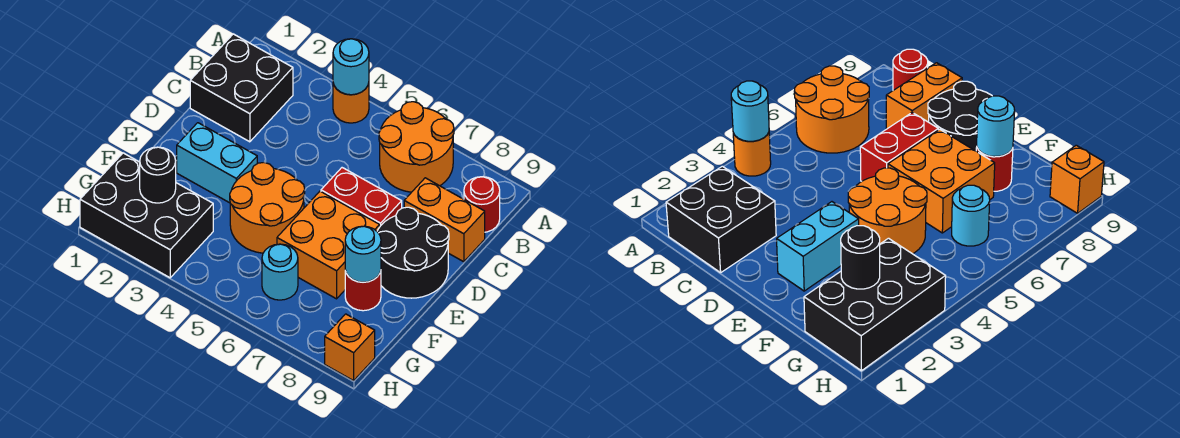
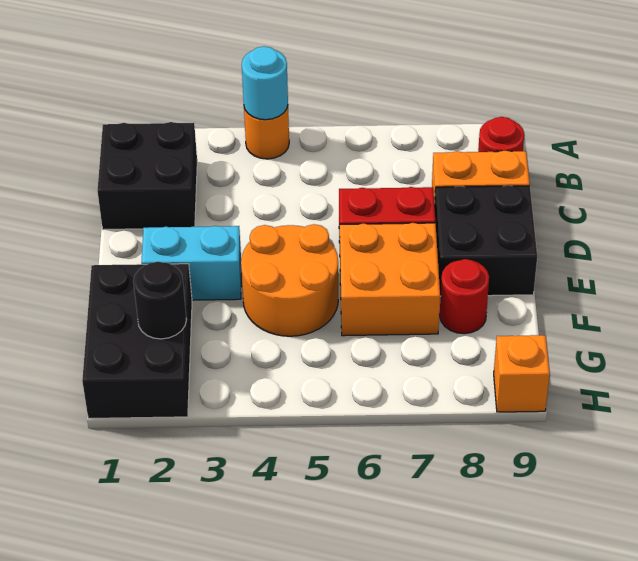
orange 2x2 round brick [379,102,454,192] -> none
black 2x2 round brick [377,207,449,298] -> black 2x2 brick [435,185,537,296]
cyan 1x1 round brick [345,226,381,282] -> none
black 2x3 brick [80,153,213,278] -> black 2x3 brick turned to [82,264,192,419]
cyan 1x1 round brick [262,244,298,300] -> none

